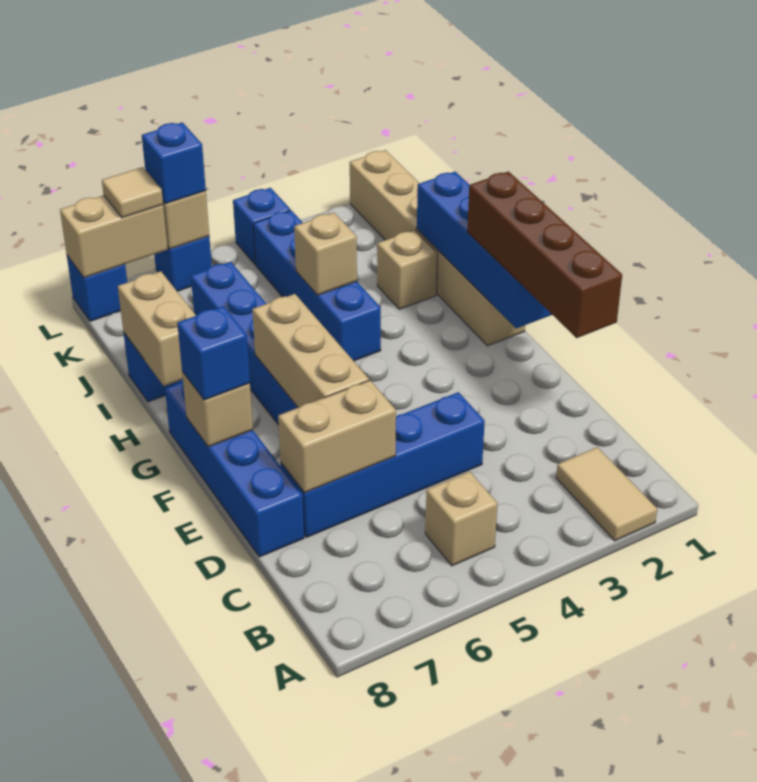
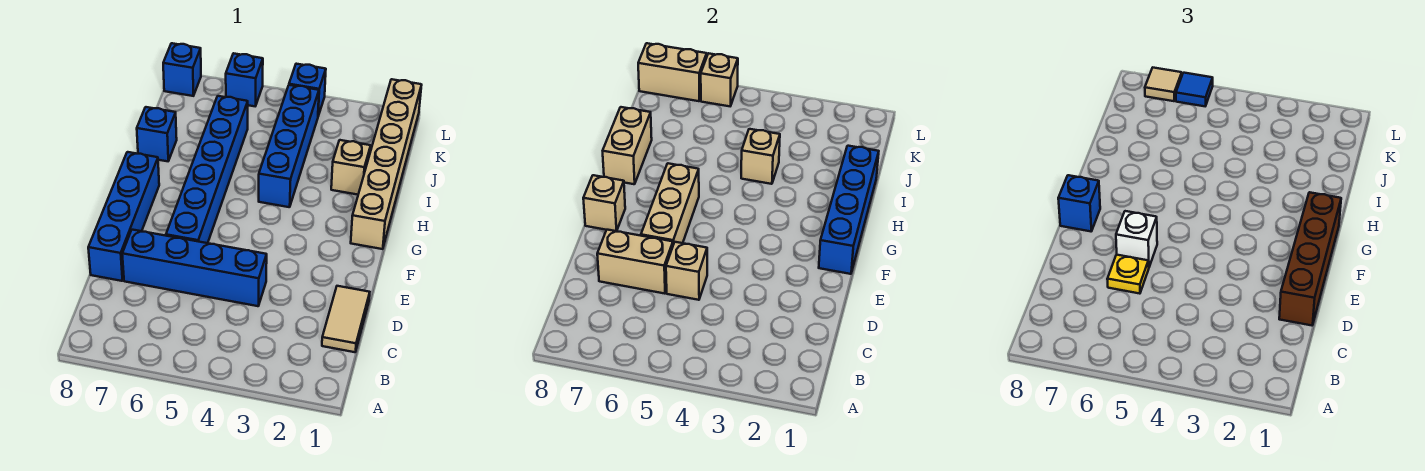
tan 1x2 tile [556,447,657,541] -> tan 1x2 tile moved to [322,286,370,352]
tan 1x1 brick [425,472,498,566] -> tan 1x1 brick moved to [666,242,707,300]
none -> yellow 1x1 plate [1107,255,1149,294]
none -> white 1x1 brick [1116,211,1157,267]
blue 1x1 brick [142,122,206,204] -> blue 1x1 tile [1176,73,1213,106]

